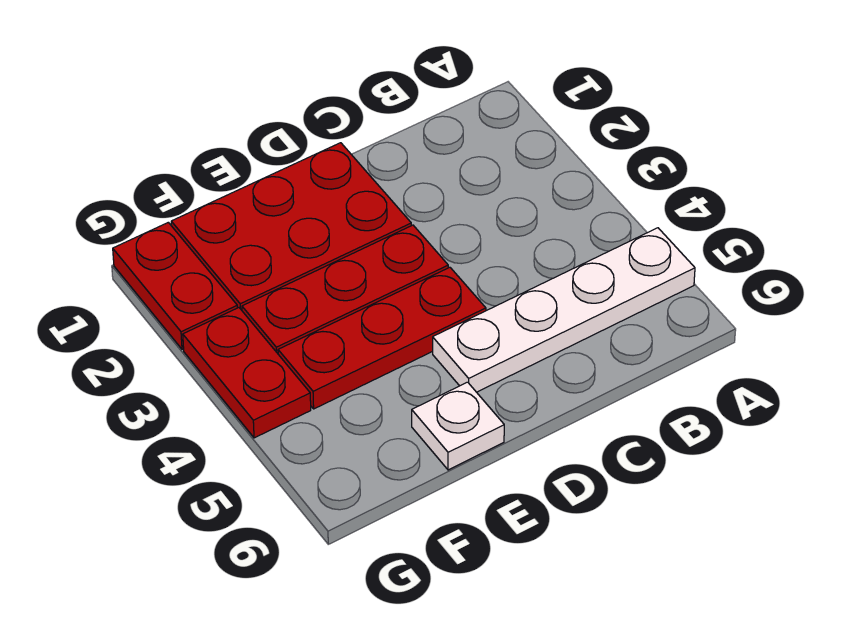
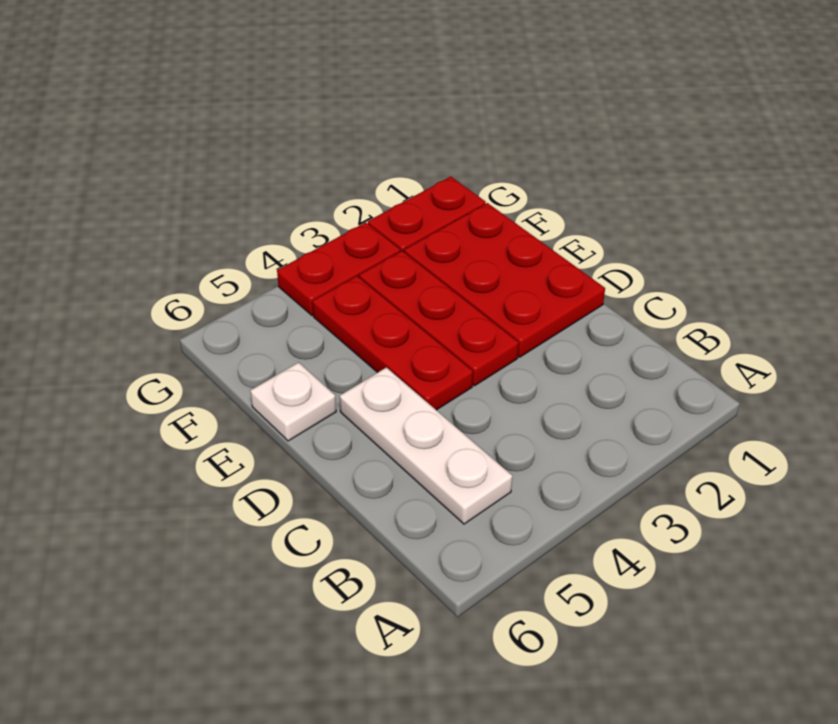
white 1x4 plate [433,228,695,392] -> white 1x3 plate [340,367,512,524]

